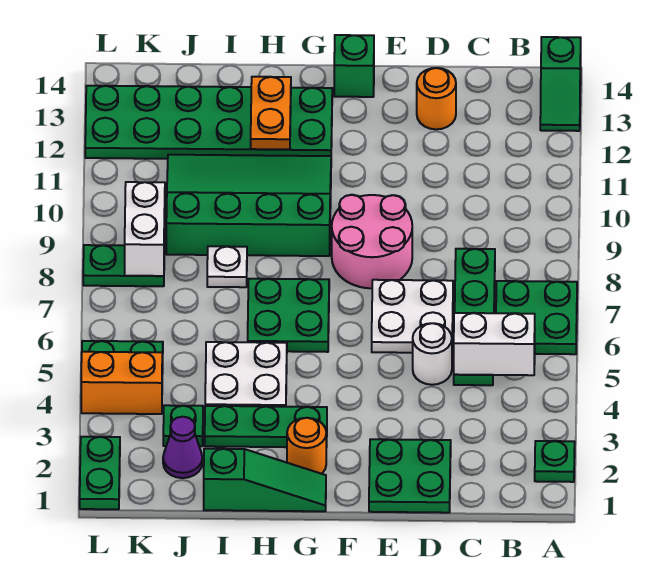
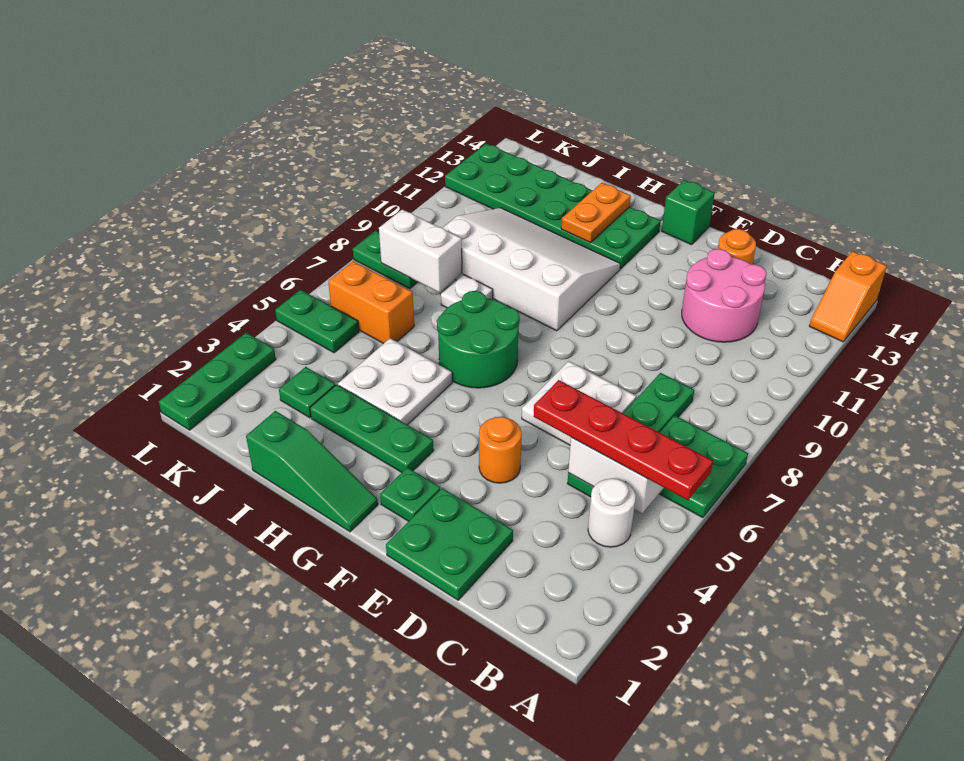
green 1x1 plate [535,441,575,482] -> green 1x1 plate moved to [380,467,440,521]
none -> red 1x4 plate [534,380,713,500]
green 1x2 slope [540,37,581,131] -> orange 1x2 slope [809,251,887,342]
white 1x1 round brick [413,323,452,385] -> white 1x1 round brick moved to [588,479,636,547]
pink 2x2 round brick [332,195,412,288] -> pink 2x2 round brick moved to [682,249,766,342]
orange 1x1 round brick [287,418,326,474] -> orange 1x1 round brick moved to [479,416,522,483]
green 2x2 plate [248,279,329,352] -> green 2x2 round brick [437,291,520,388]
green 3x4 slope [166,155,331,256] -> white 3x4 slope [443,208,620,331]
purple 1x1 cone [163,417,202,478] -> none
orange 1x2 brick [81,352,162,414] -> orange 1x2 brick moved to [328,261,414,344]
white 1x2 brick [125,182,165,276] -> white 1x2 brick turned to [379,209,462,293]
green 1x2 plate [80,437,120,509] -> green 1x3 plate [159,333,276,430]

